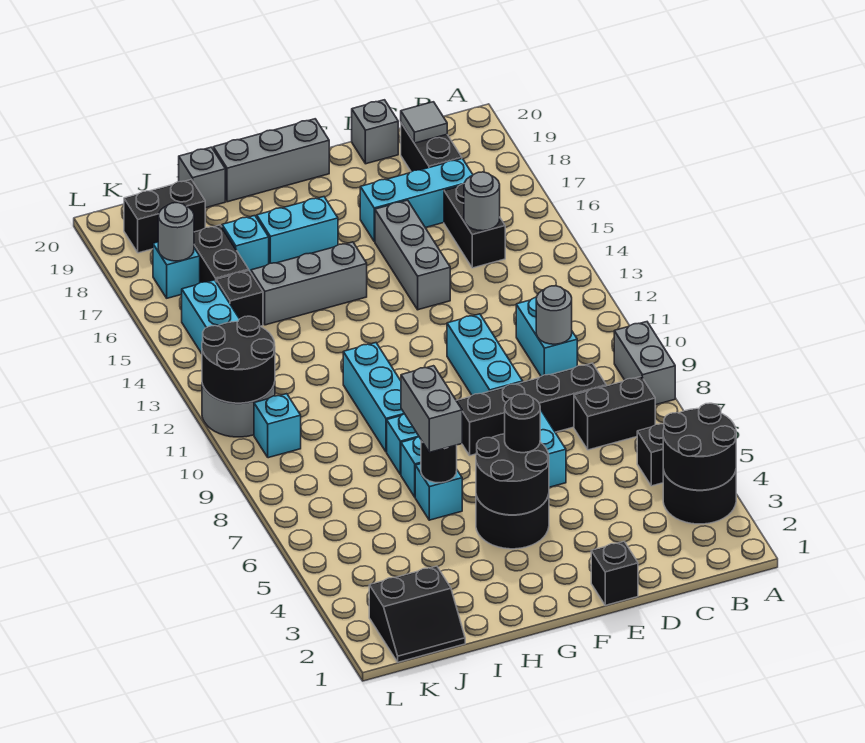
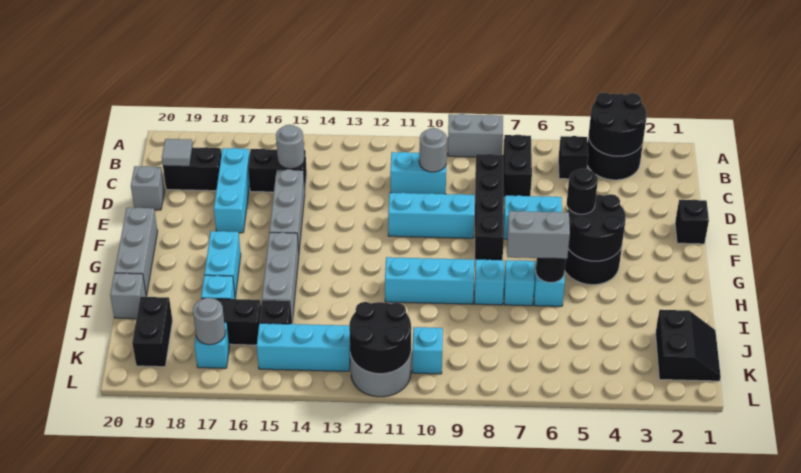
grey 1x3 brick [375,200,450,310] -> grey 1x3 brick turned to [269,169,305,251]

